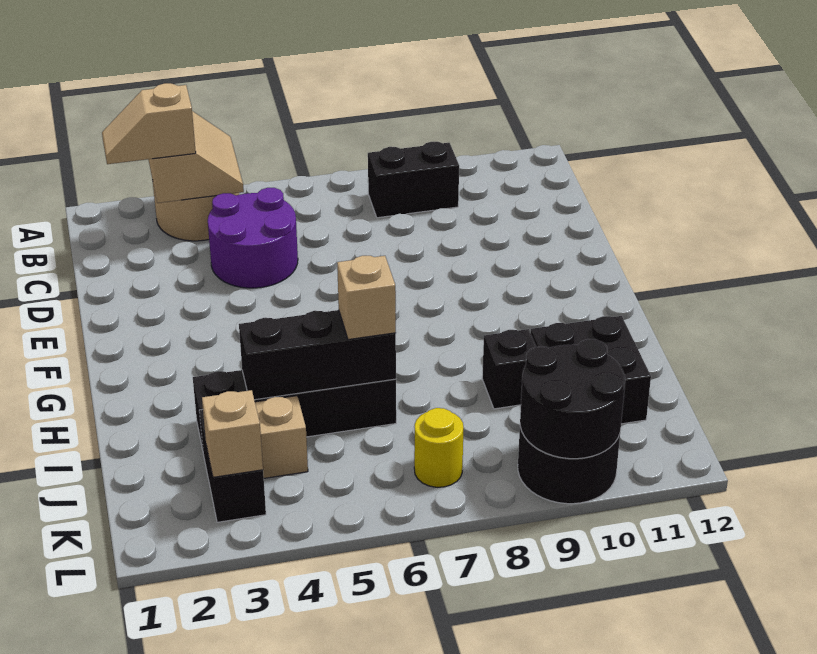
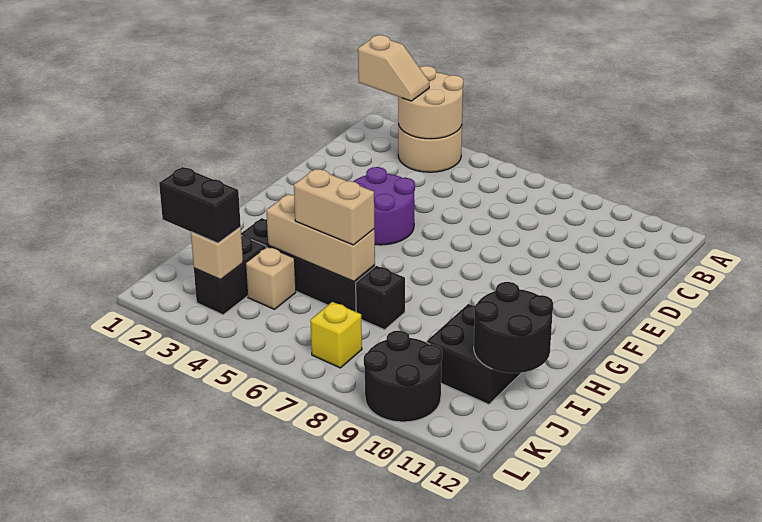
tan 2x2 slope [148,111,244,203] -> tan 2x2 round brick [398,66,463,139]
tan 1x2 slope [102,83,196,164] -> tan 1x2 slope turned to [358,35,429,101]
black 1x2 brick [368,142,459,218] -> black 1x2 brick moved to [159,167,241,243]
purple 2x2 round brick [208,188,298,288] -> purple 2x2 round brick moved to [353,167,415,245]
black 1x3 brick [239,310,396,400] -> tan 1x3 brick [266,194,375,281]
tan 1x1 brick [337,256,396,340] -> tan 1x2 brick [294,169,374,245]
black 1x1 brick [482,329,536,409] -> black 1x1 brick moved to [356,266,405,330]
yellow 1x1 round brick [414,408,463,487] -> yellow 1x1 brick [310,302,362,368]
black 2x2 round brick [520,339,625,459] -> black 2x2 round brick moved to [474,282,553,373]

